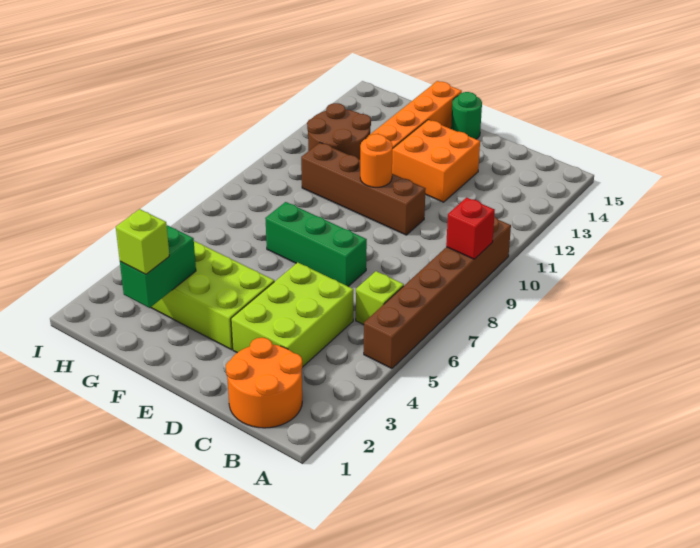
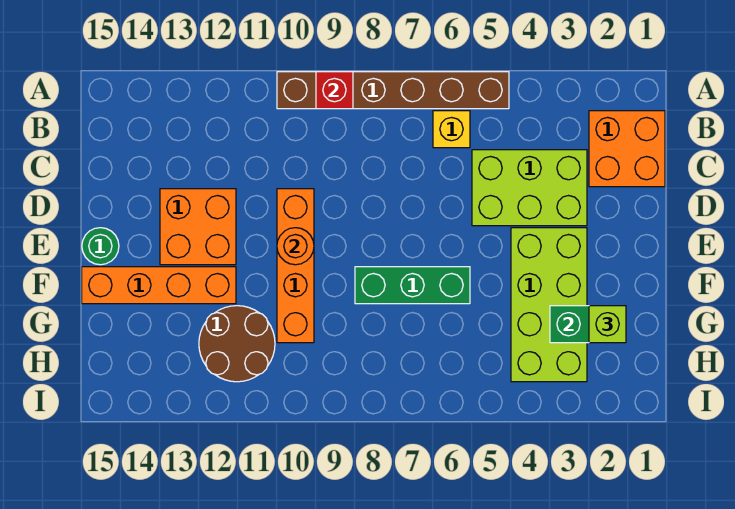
orange 2x2 round brick [226,338,302,428] -> orange 2x2 brick [589,111,665,187]
lime 1x1 brick [356,271,404,325] -> yellow 1x1 brick [433,111,470,148]
green 1x3 brick [265,202,367,286] -> green 1x3 brick turned to [355,267,470,304]
brown 1x4 brick [301,143,426,235] -> orange 1x4 brick [277,189,314,343]

